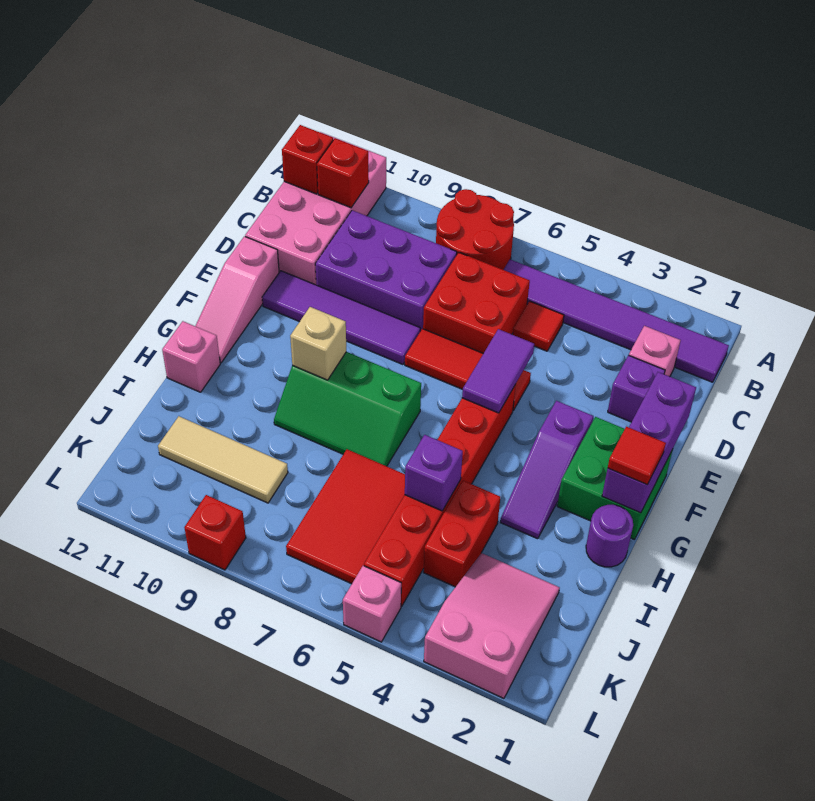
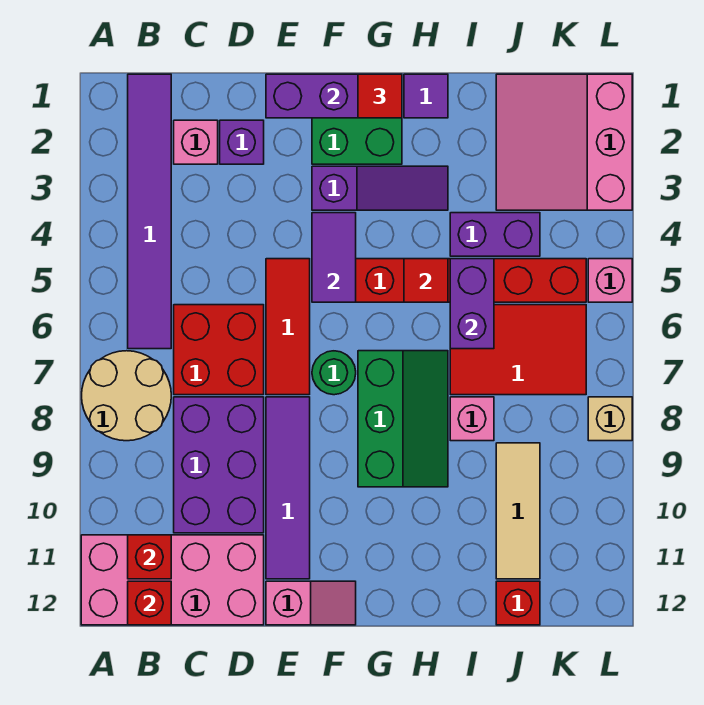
red 2x2 round brick [436,189,514,270] -> tan 2x2 round brick [82,351,171,441]
red 1x1 tile [513,301,564,351] -> red 1x1 tile moved to [404,259,448,302]
purple 1x2 tile [462,329,534,413] -> purple 1x2 tile turned to [312,213,356,302]
pink 1x3 slope [196,236,279,363] -> pink 1x2 slope [266,581,356,625]
none -> green 1x1 round brick [312,351,356,395]
tan 1x1 brick [290,307,346,380] -> tan 1x1 brick moved to [588,397,632,441]
purple 1x1 round brick [586,505,633,567] -> purple 1x1 tile [404,74,448,118]
pink 1x1 brick [162,321,220,392] -> pink 1x1 brick moved to [450,397,494,441]
red 1x2 brick [424,481,500,587] -> purple 1x2 brick [450,213,540,256]
purple 1x1 brick [405,435,463,511] -> purple 1x2 brick [450,259,494,349]
pink 2x3 slope [424,553,560,698] -> pink 3x3 slope [496,74,632,210]
red 1x1 brick [184,495,246,570] -> red 1x1 brick moved to [496,581,540,625]

